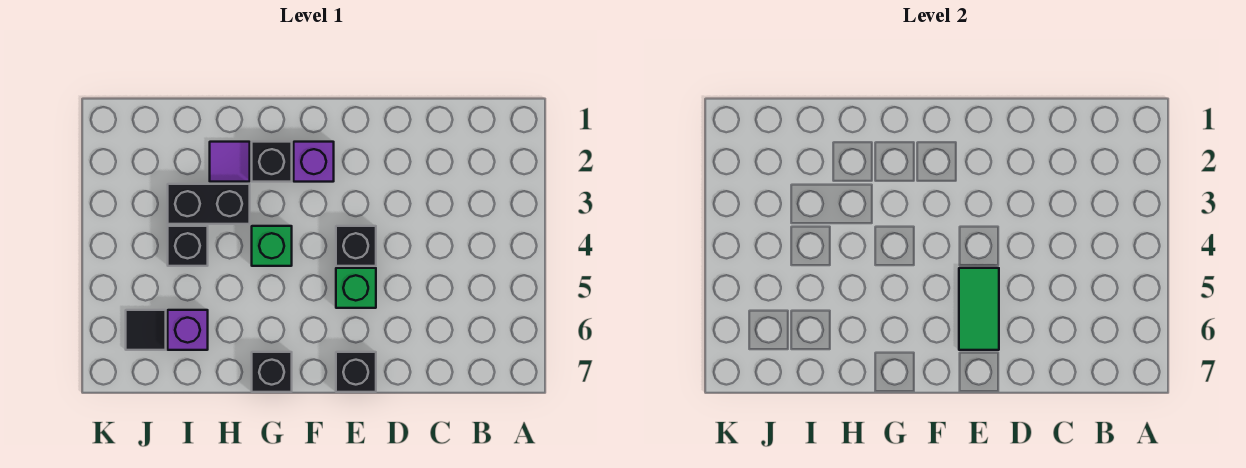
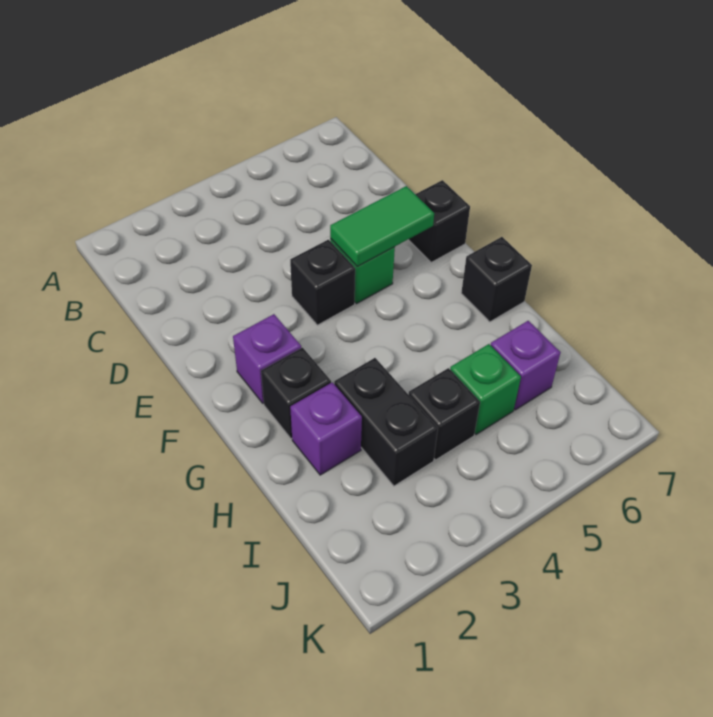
green 1x1 brick [252,226,292,266] -> green 1x1 brick moved to [450,344,521,434]
purple 1x1 tile [210,142,250,182] -> purple 1x1 brick [290,382,362,475]
black 1x1 tile [126,310,166,350] -> none

